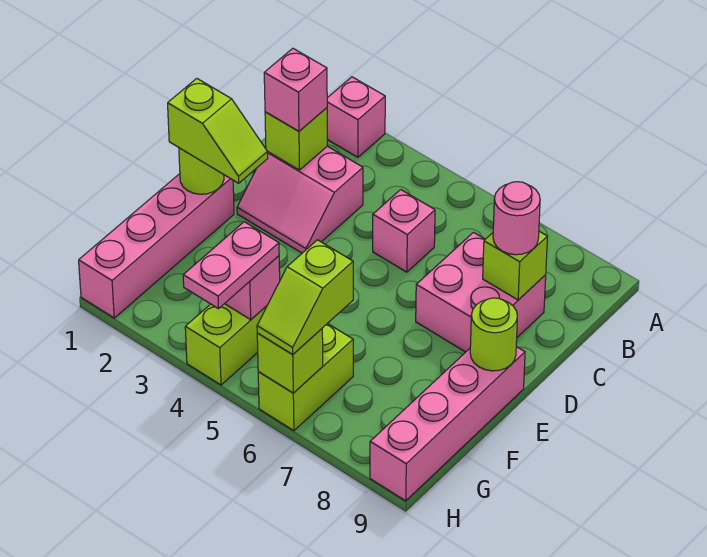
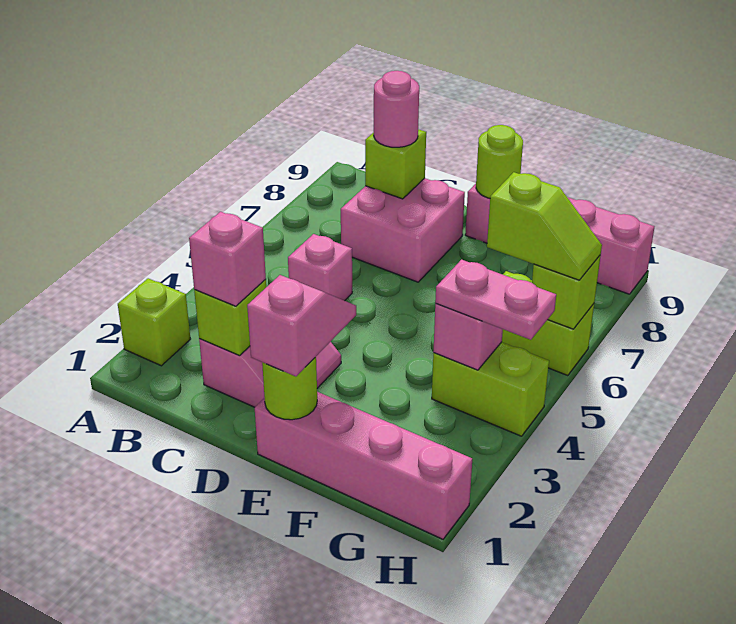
pink 1x1 brick [327,77,385,157] -> lime 1x1 brick [118,278,190,366]
lime 1x2 slope [168,78,268,183] -> pink 1x2 slope [247,275,356,376]

